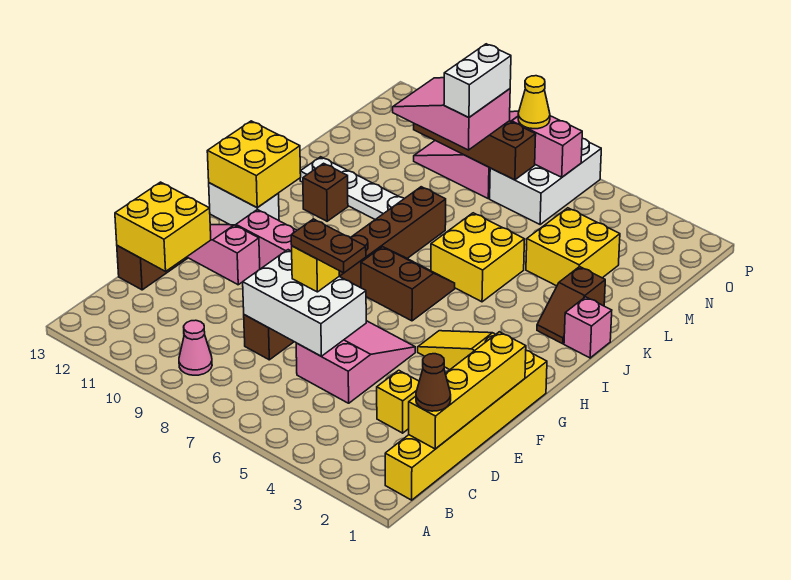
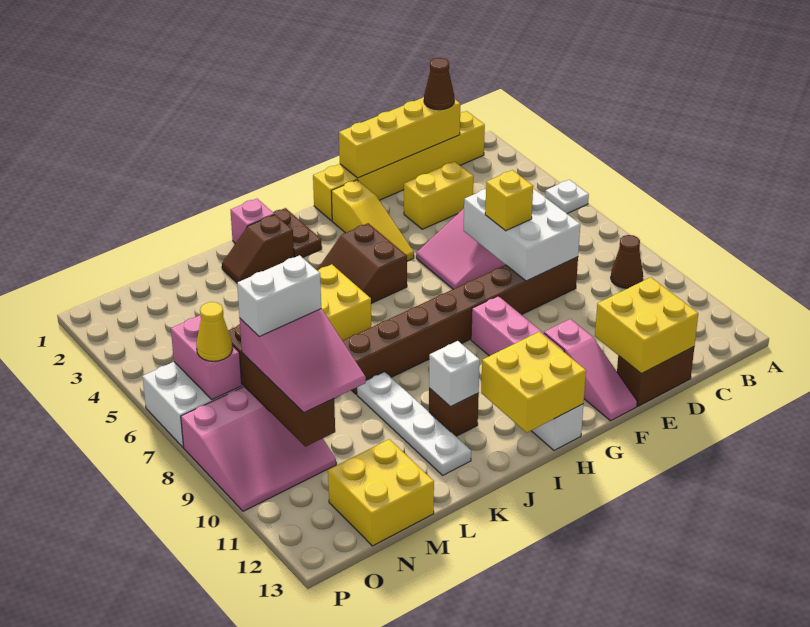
none -> white 1x1 plate [545,180,589,214]
pink 1x1 cone [179,320,212,375] -> brown 1x1 cone [611,235,643,288]
yellow 1x1 brick [377,370,419,433] -> yellow 1x2 brick [404,162,473,229]
brown 1x2 plate [291,219,366,273] -> brown 1x2 plate moved to [273,208,322,258]
brown 2x2 slope [361,247,455,321] -> brown 2x2 slope moved to [317,223,407,303]
brown 1x2 slope [537,267,605,344] -> brown 1x2 slope turned to [222,214,294,283]
none -> white 1x1 brick [429,341,480,407]
yellow 2x2 brick [526,208,620,286] -> yellow 2x2 brick moved to [328,439,434,546]

